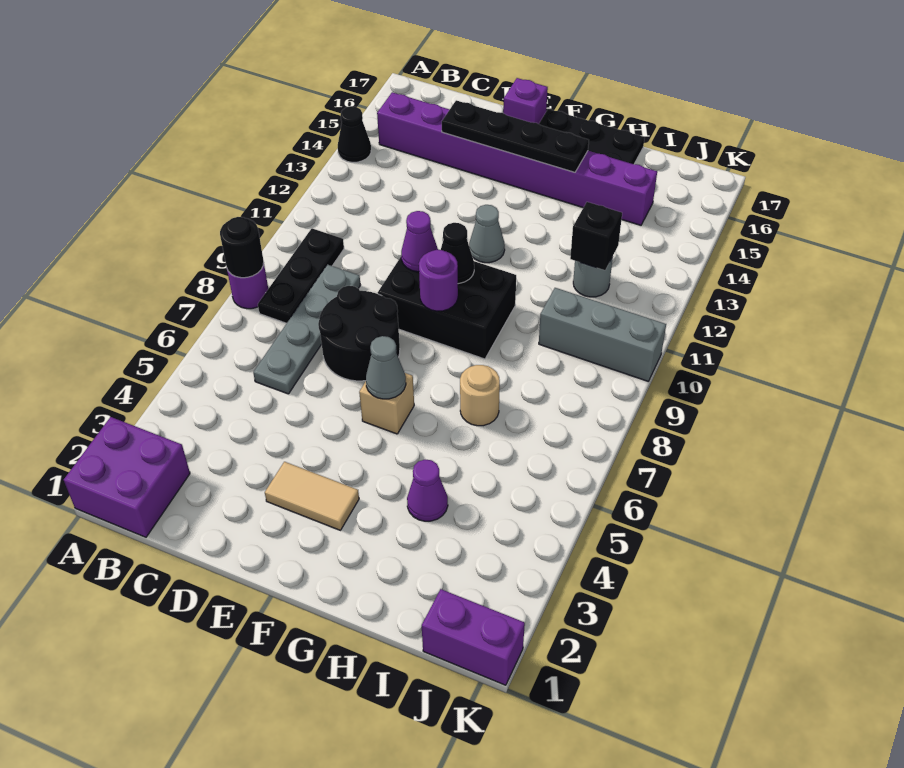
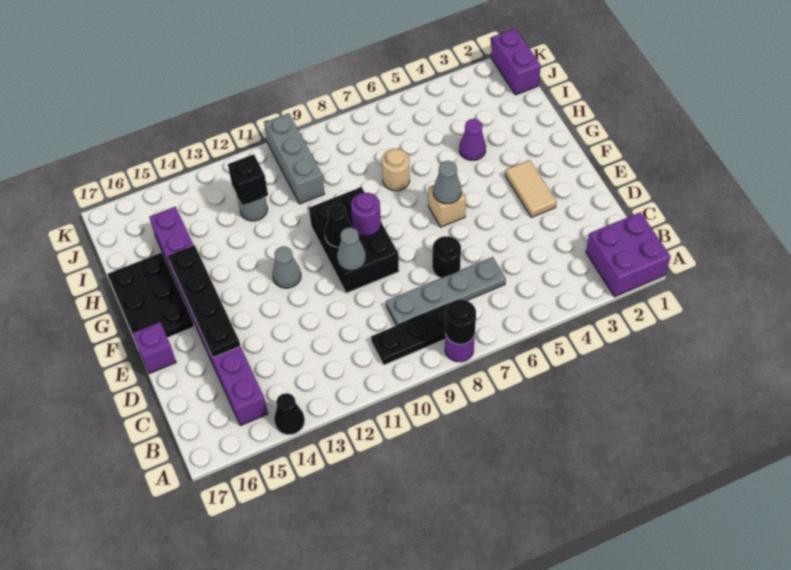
black 2x2 round brick [318,286,400,381] -> black 1x1 round brick [432,236,461,278]
purple 1x1 cone [401,211,438,272] -> grey 1x1 cone [337,227,366,270]

